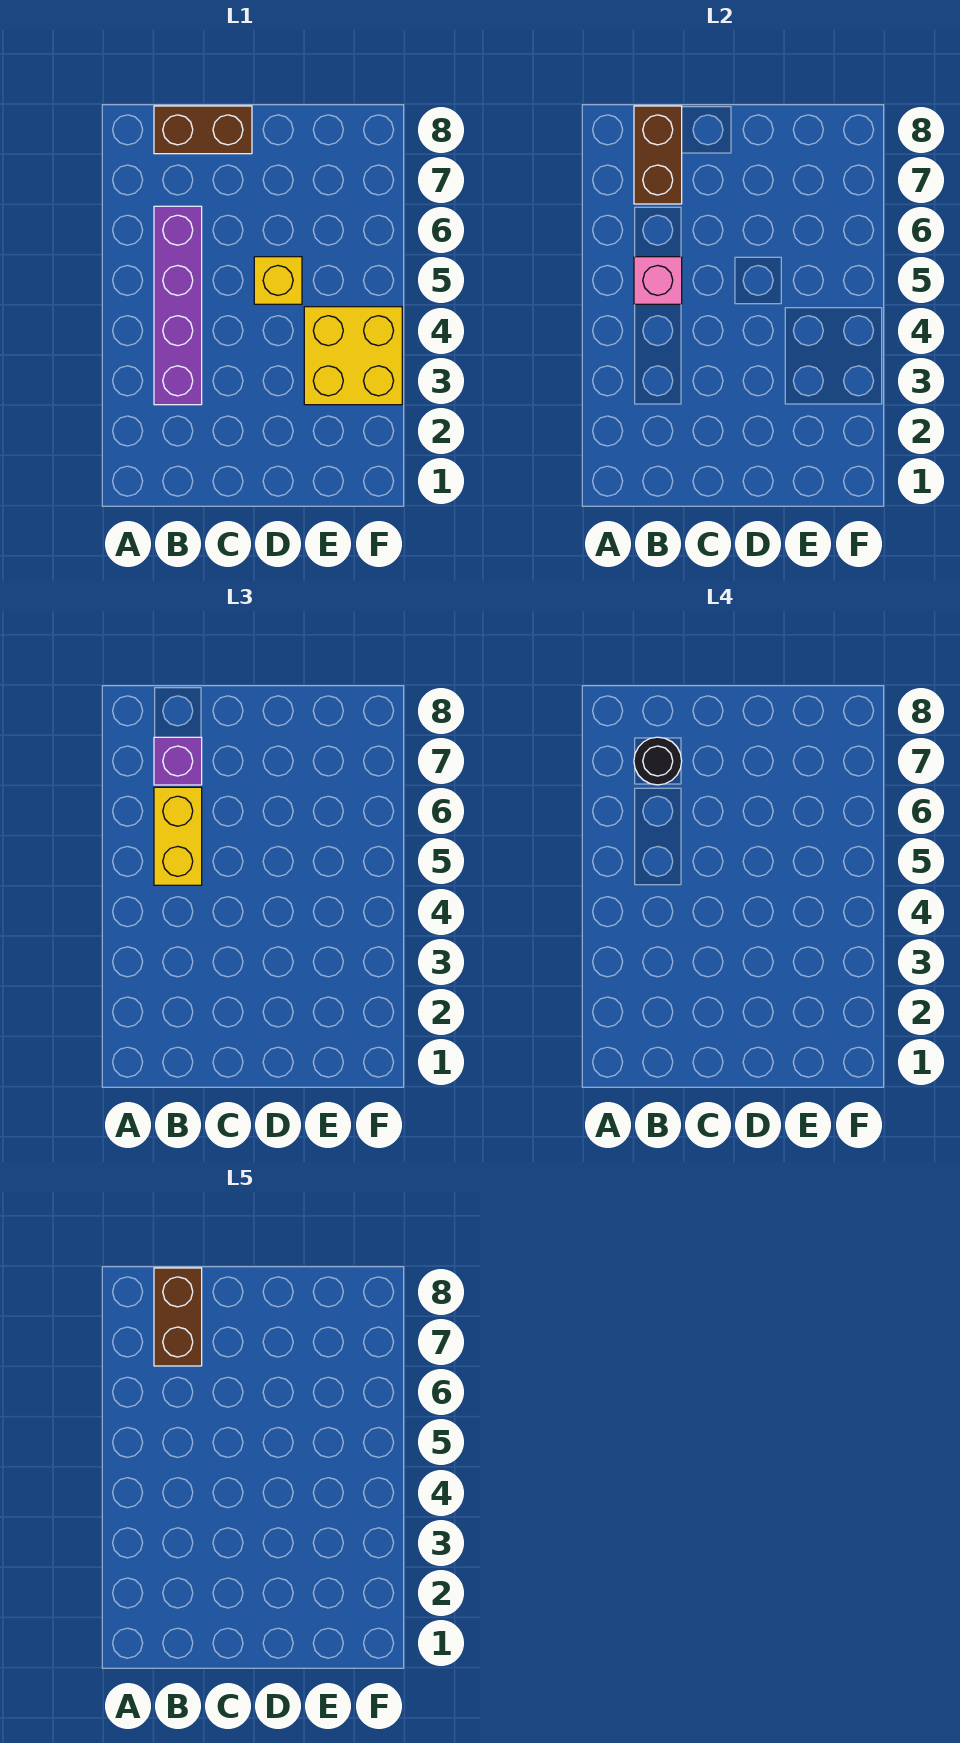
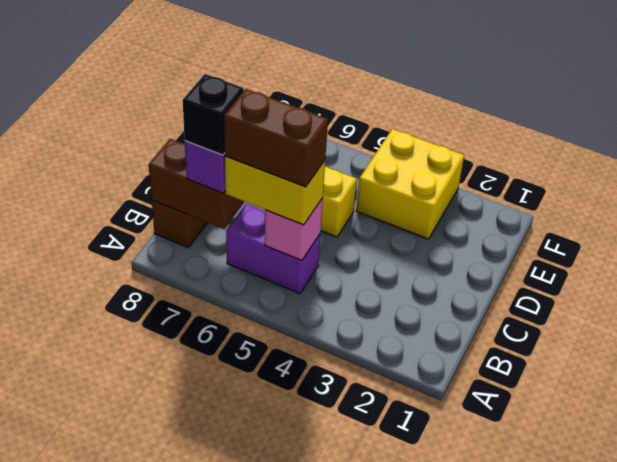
purple 1x4 brick [154,206,202,405] -> purple 1x2 brick [226,204,320,294]
black 1x1 round brick [634,737,682,785] -> black 1x1 brick [183,74,244,155]
brown 1x2 brick [154,1268,202,1366] -> brown 1x2 brick moved to [224,89,328,187]

